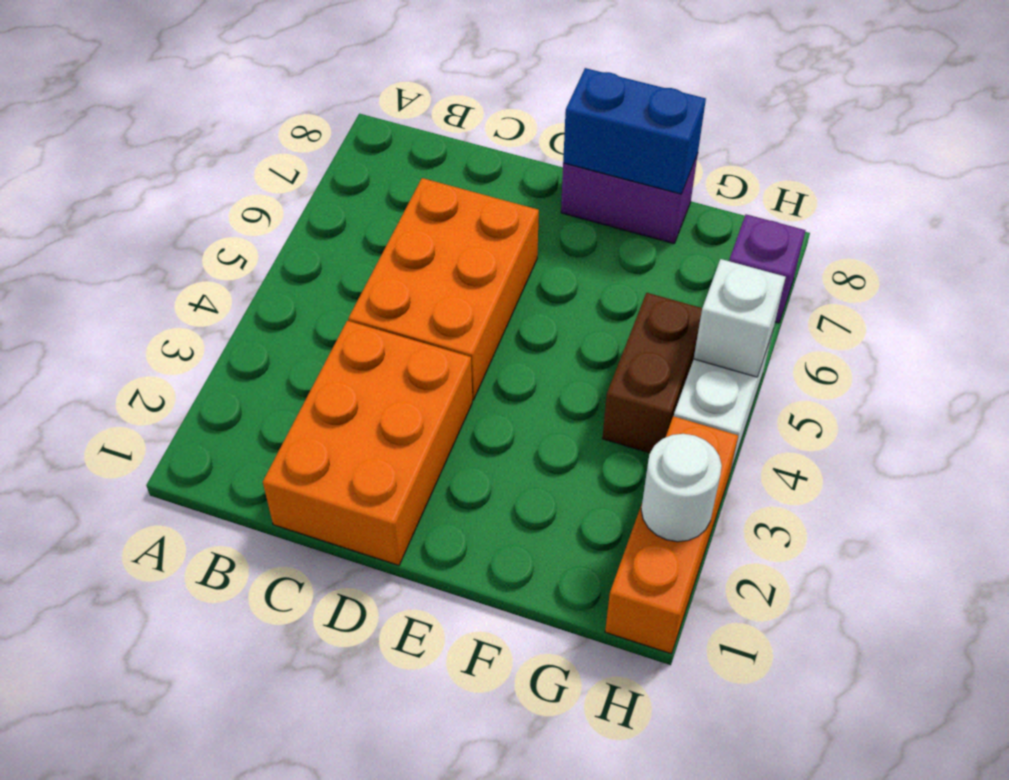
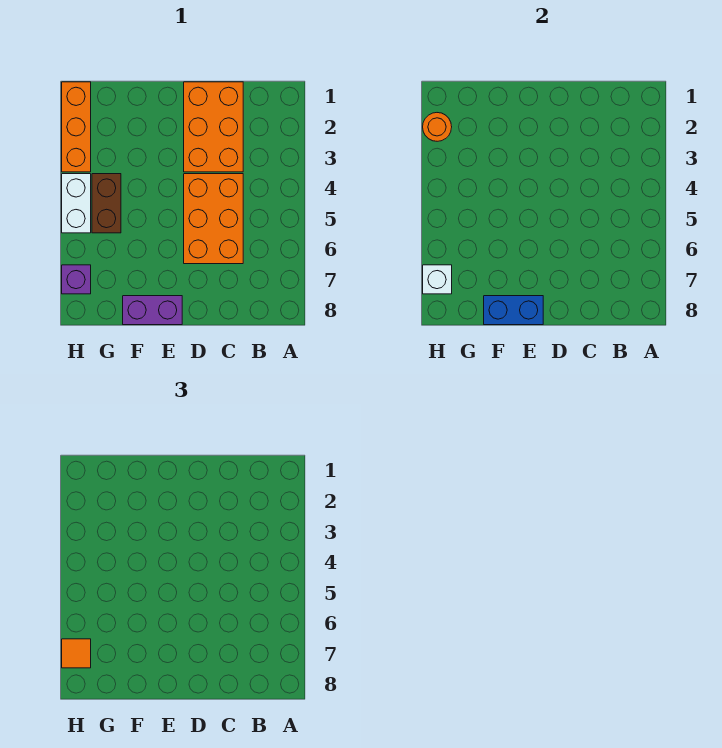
white 1x1 round brick [641,434,722,542] -> orange 1x1 round brick [423,113,452,141]
white 1x1 brick [694,259,786,377] -> white 1x1 brick moved to [423,265,452,294]
none -> orange 1x1 tile [62,639,91,668]

